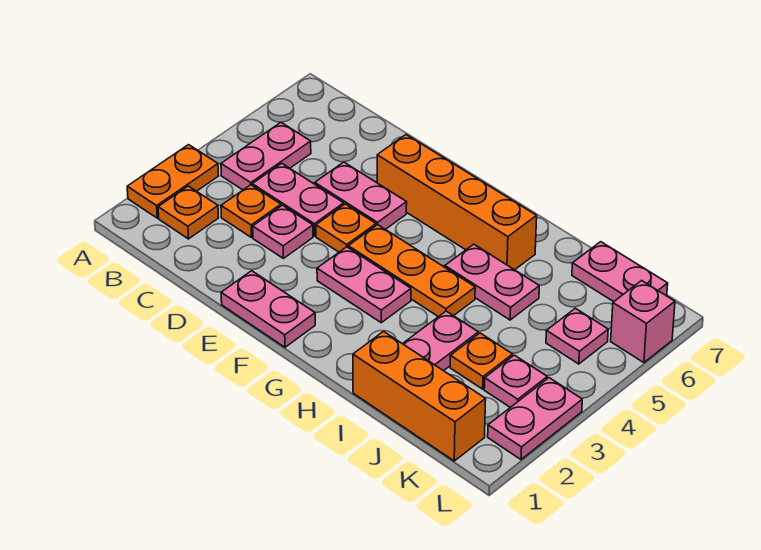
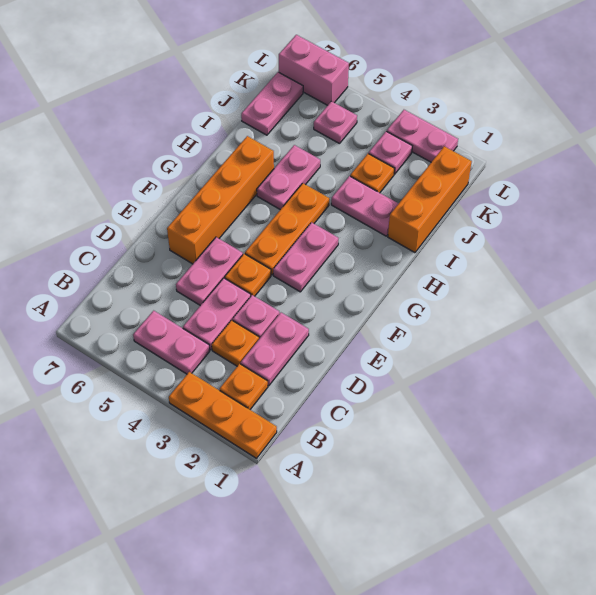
orange 1x2 plate [127,145,218,218] -> orange 1x3 plate [169,372,277,458]
pink 1x2 plate [221,271,315,347] -> pink 1x2 plate moved to [241,313,309,386]
pink 1x1 brick [611,281,675,363] -> pink 1x2 brick [279,35,349,105]

